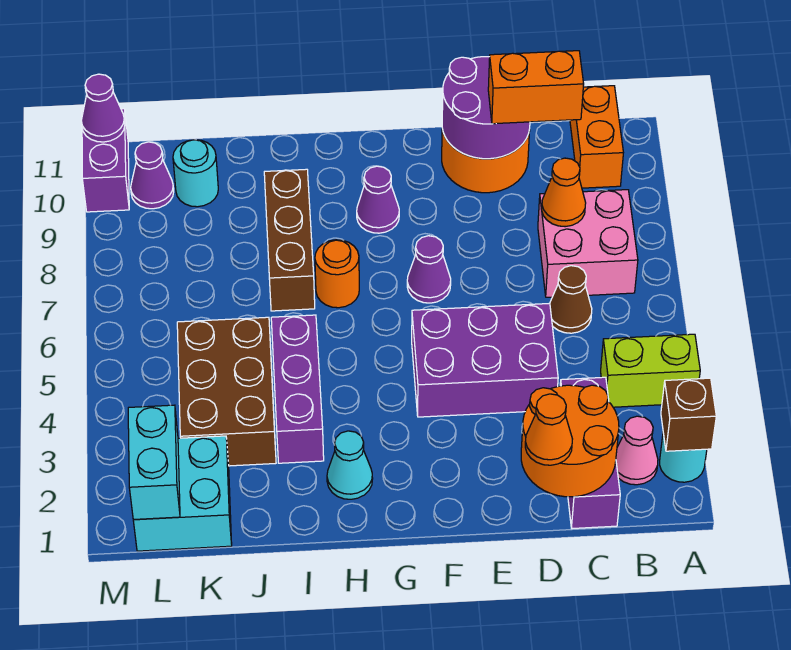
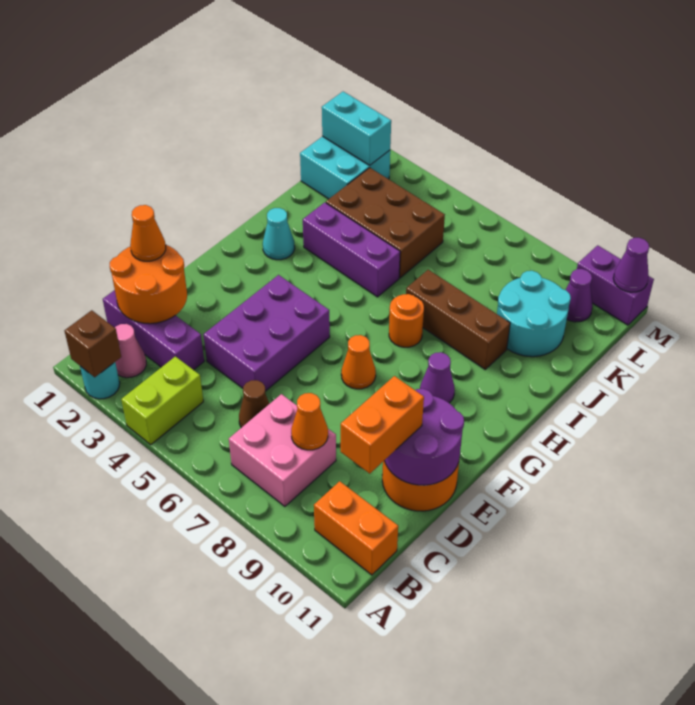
purple 1x1 cone [407,236,451,303] -> orange 1x1 cone [341,335,376,389]
cyan 1x1 round brick [173,140,218,207] -> cyan 2x2 round brick [497,271,571,357]

